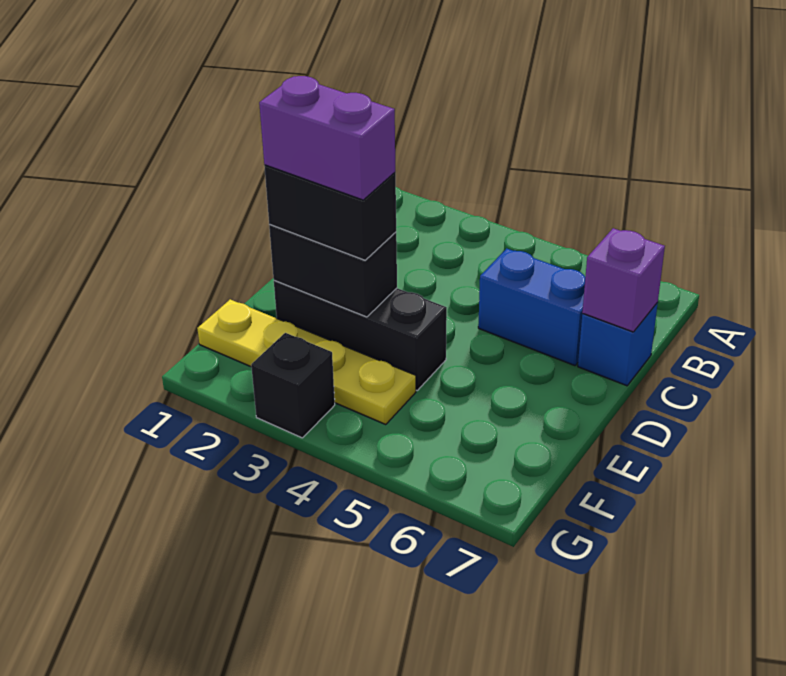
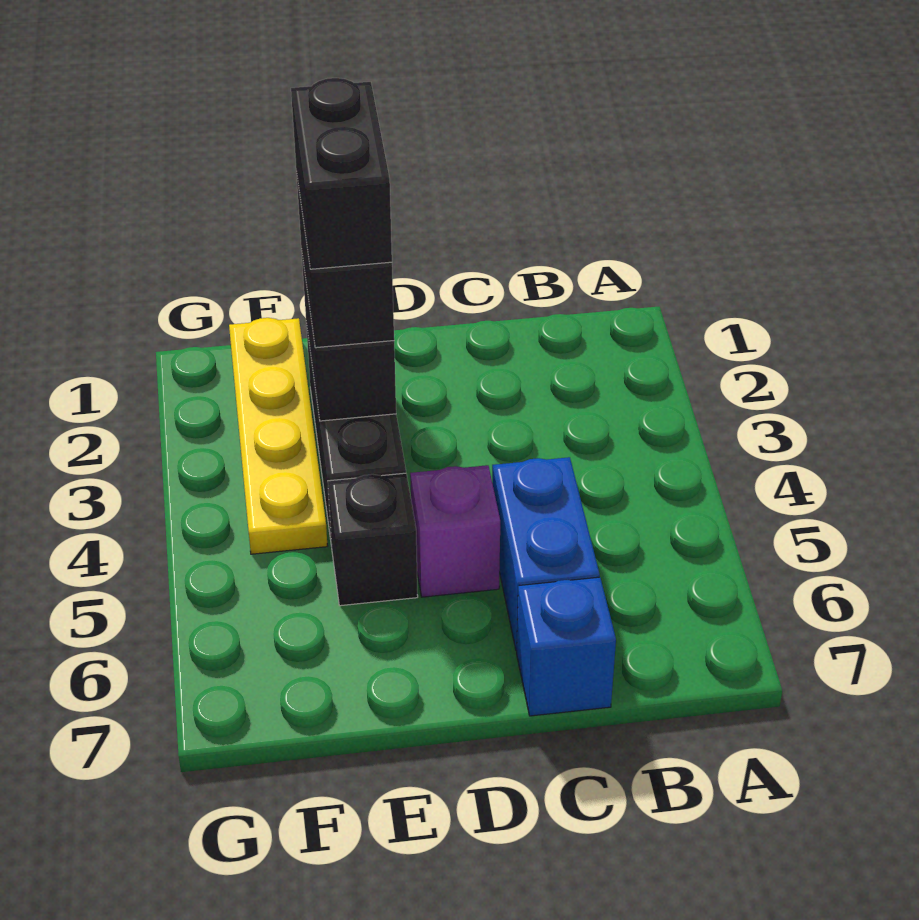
purple 1x1 brick [582,228,665,332] -> purple 1x1 brick moved to [410,465,500,597]
purple 1x2 brick [259,76,395,200] -> black 1x2 brick [291,78,392,269]
black 1x1 brick [251,333,335,438] -> black 1x1 brick moved to [328,473,418,606]

